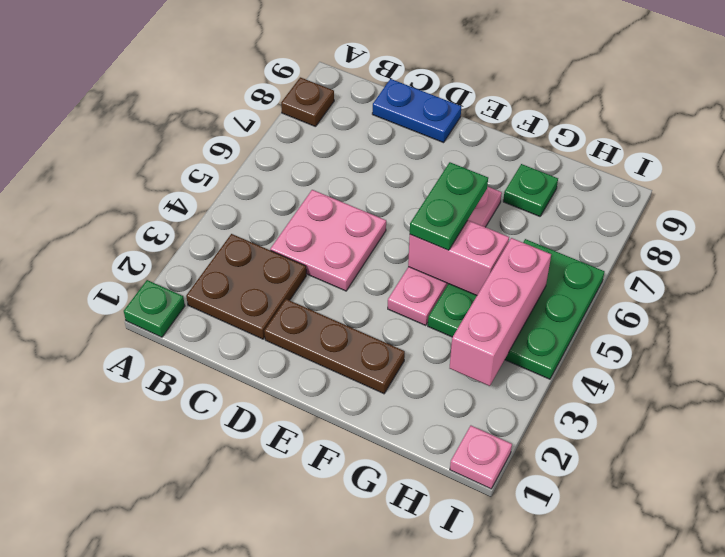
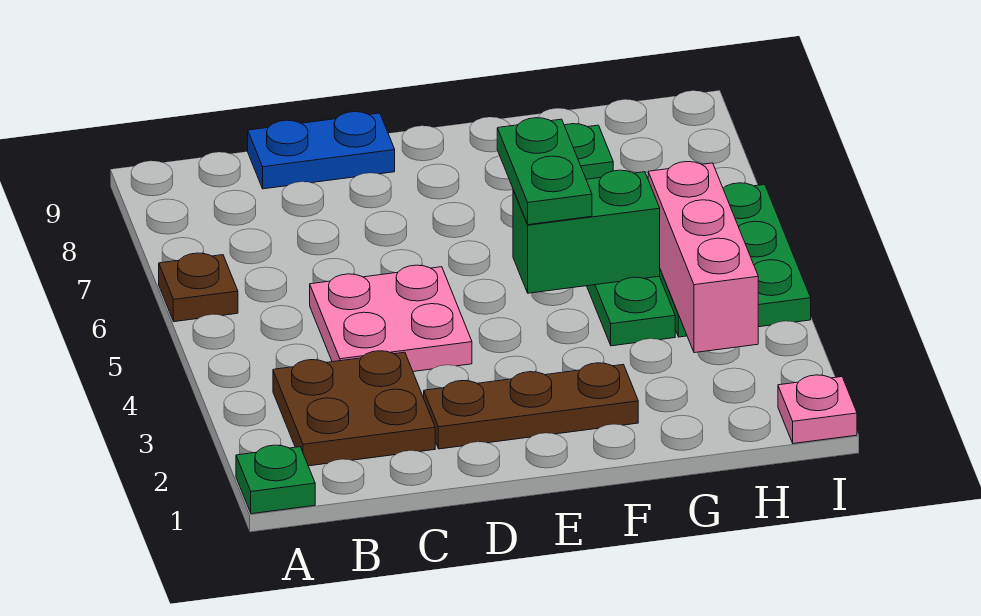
brown 1x1 plate [281,77,334,127] -> brown 1x1 plate moved to [159,253,238,322]
pink 1x4 plate [388,186,502,325] -> none
pink 1x2 brick [408,220,509,295] -> green 1x2 brick [513,170,660,293]

